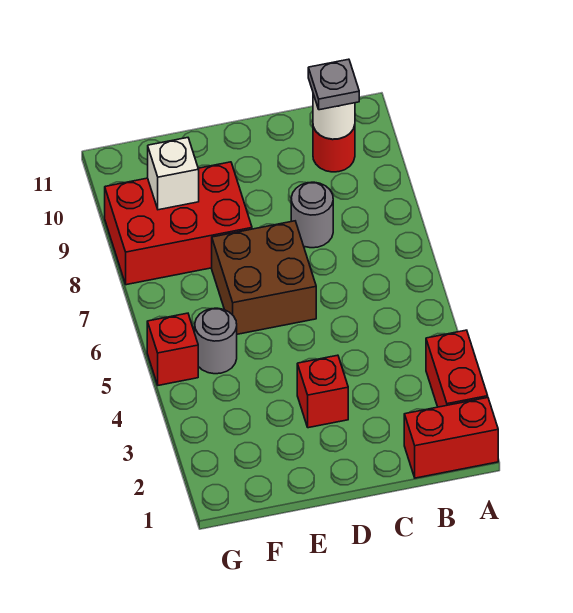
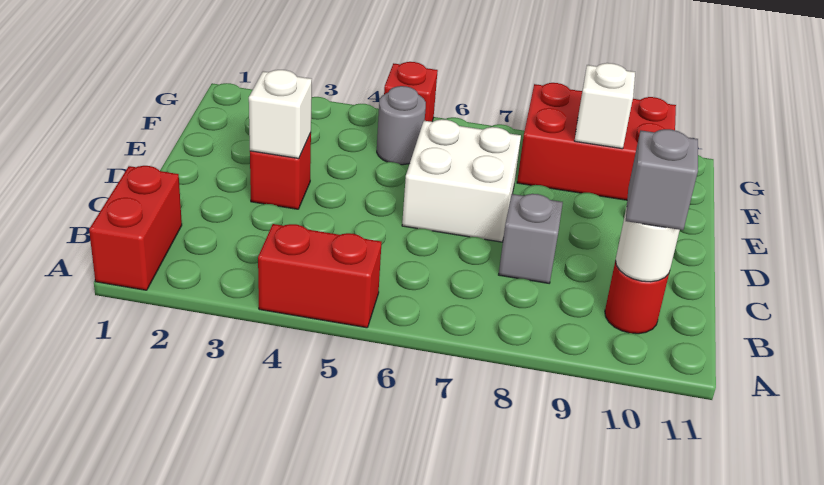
red 1x2 brick [426,330,488,407] -> red 1x2 brick moved to [258,224,382,328]
grey 1x1 plate [308,59,359,110] -> grey 1x1 brick [626,129,698,230]
grey 1x1 round brick [291,182,333,248] -> grey 1x1 brick [499,194,563,283]
none -> white 1x1 brick [249,70,312,158]
brown 2x2 brick [212,221,316,334] -> white 2x2 brick [402,119,521,242]
red 2x3 brick [105,162,252,285] -> red 2x3 brick turned to [517,83,676,200]

